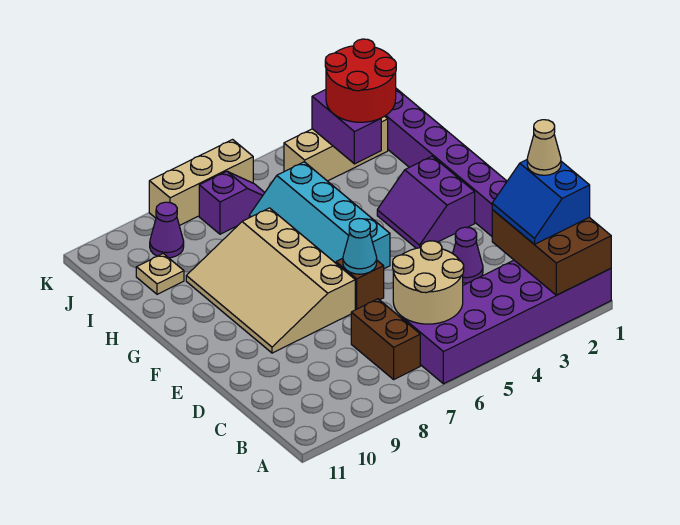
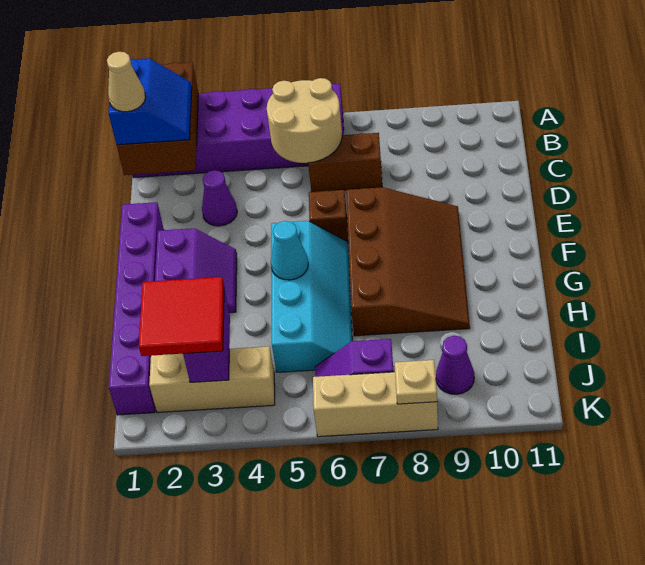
brown 1x2 brick [351,299,420,379] -> brown 1x2 brick turned to [308,133,382,192]
cyan 1x1 cone [343,218,377,274] -> cyan 1x1 cone moved to [271,221,308,280]
tan 3x4 slope [186,208,355,353] -> brown 3x4 slope [346,187,470,336]
red 2x2 round brick [325,39,396,122] -> red 2x2 tile [139,277,224,356]
tan 1x1 plate [136,254,184,294] -> tan 1x1 plate moved to [395,360,437,404]

